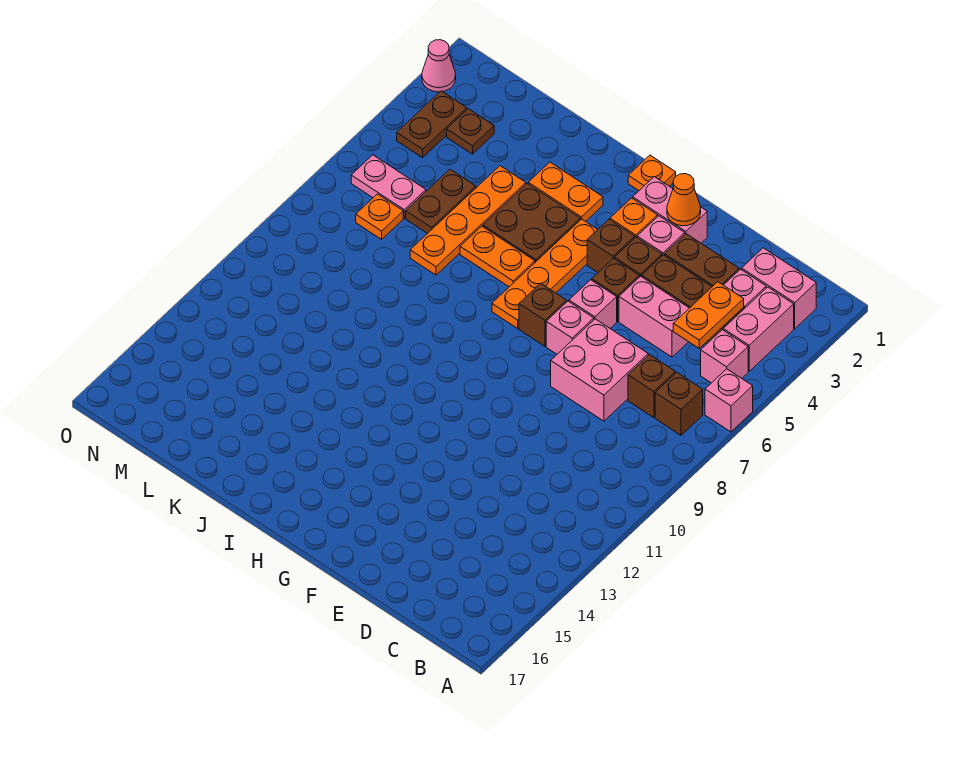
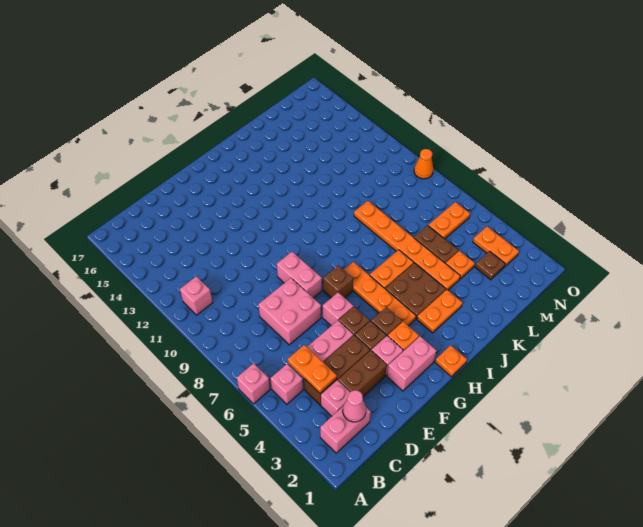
pink 1x2 brick [723,287,794,371] -> pink 1x2 brick moved to [277,252,322,298]
brown 1x1 brick [655,373,703,435] -> none
brown 1x1 brick [628,355,675,418] -> none
orange 1x1 cone [667,174,701,226] -> orange 1x1 cone moved to [414,149,433,179]
pink 1x1 brick [546,301,594,354] -> pink 1x1 brick moved to [180,276,213,315]
orange 1x4 plate [410,166,526,275] -> orange 1x6 plate [354,201,460,290]
pink 1x2 plate [351,155,426,218] -> orange 1x2 plate [428,202,470,239]
orange 1x1 plate [356,194,403,239] -> orange 1x1 plate moved to [446,251,475,279]
brown 1x2 plate [397,91,467,158] -> orange 1x2 plate [473,227,519,267]
pink 1x1 cone [422,40,456,92] -> pink 1x1 cone moved to [343,390,366,422]

